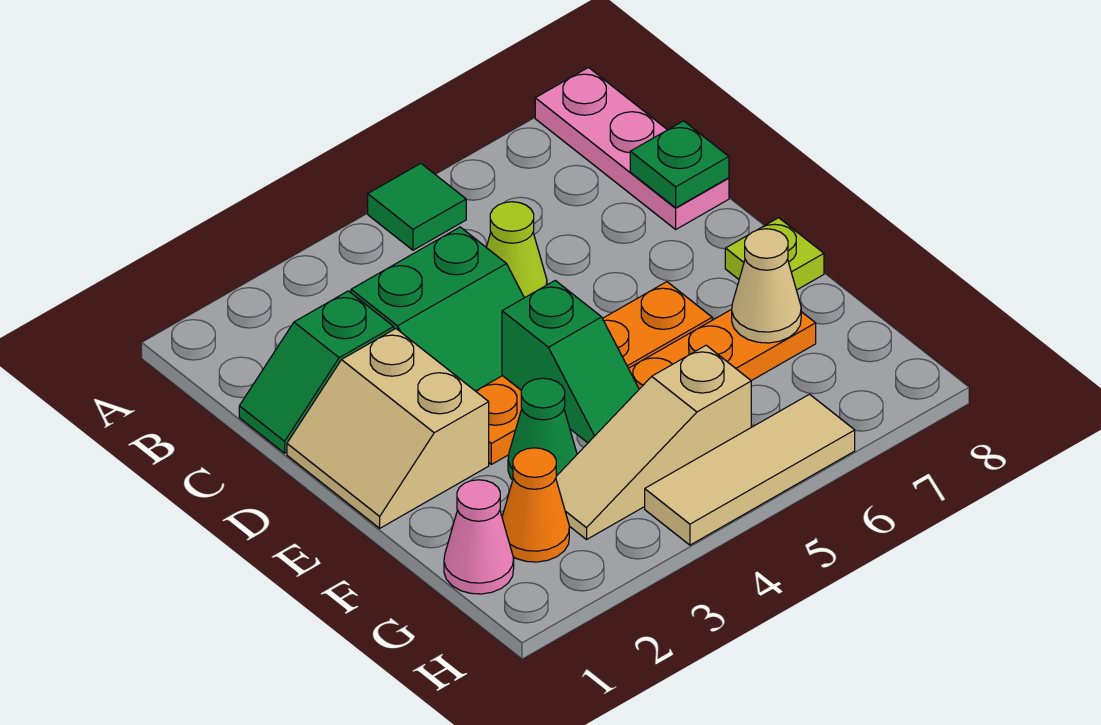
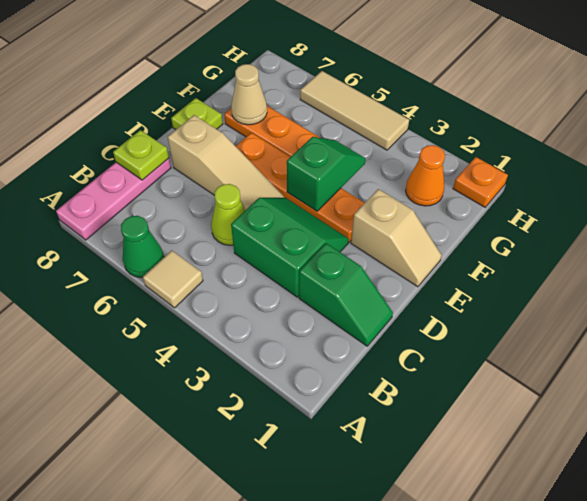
green 1x1 tile [368,164,466,250] -> tan 1x1 tile [143,250,203,308]
green 1x1 plate [630,121,729,208] -> lime 1x1 plate [113,130,169,180]
tan 2x2 slope [287,329,489,528] -> tan 1x2 slope [351,189,442,287]
green 1x1 cone [508,378,577,480] -> green 1x1 cone moved to [121,216,164,277]
pink 1x1 cone [444,480,514,594] -> none
tan 1x3 slope [556,345,751,540] -> tan 1x3 slope moved to [168,115,284,210]
none -> orange 1x1 plate [453,157,508,207]

